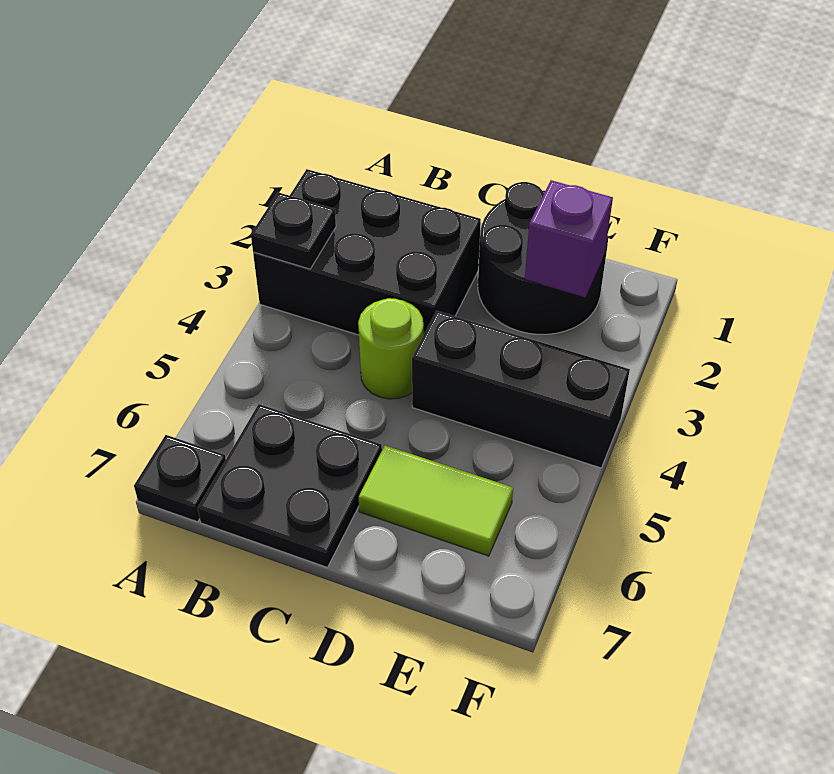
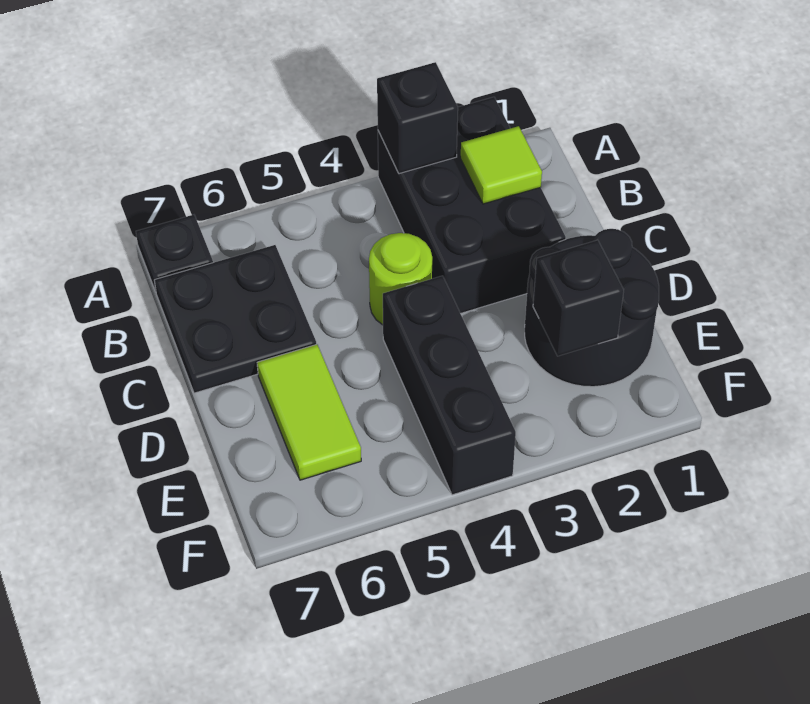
black 1x1 plate [251,192,336,269] -> black 1x1 brick [377,62,458,174]
none -> lime 1x1 tile [461,126,542,204]
purple 1x1 brick [525,180,613,297] -> black 1x1 brick [533,240,624,356]

